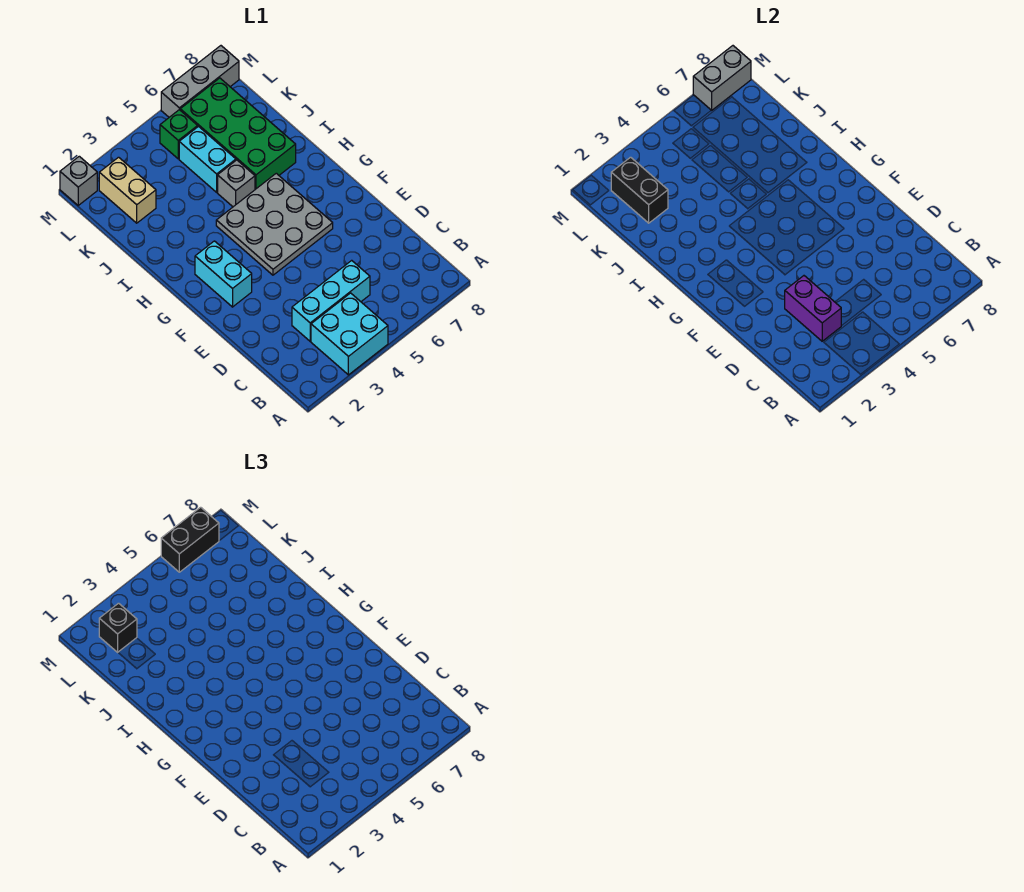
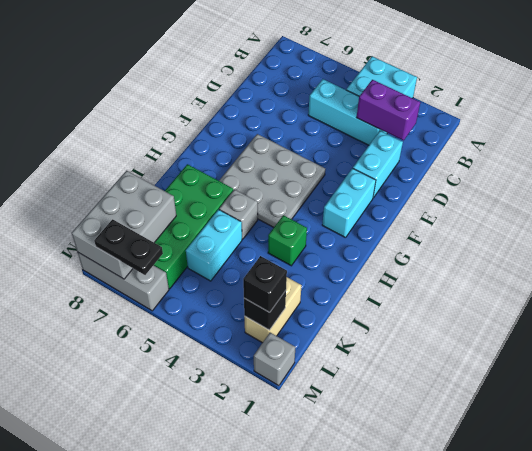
purple 1x2 brick [785,276,841,341] -> purple 1x2 brick turned to [357,80,420,140]
none -> cyan 1x2 brick [353,131,403,198]
black 1x2 brick [611,157,668,223] -> black 1x1 brick [244,291,286,330]
green 1x1 brick [160,110,198,159] -> green 1x1 brick moved to [268,215,307,266]
black 1x2 brick [161,507,219,572] -> black 1x2 plate [94,219,163,275]
grey 1x2 brick [693,46,751,110] -> grey 2x3 brick [72,171,176,279]

